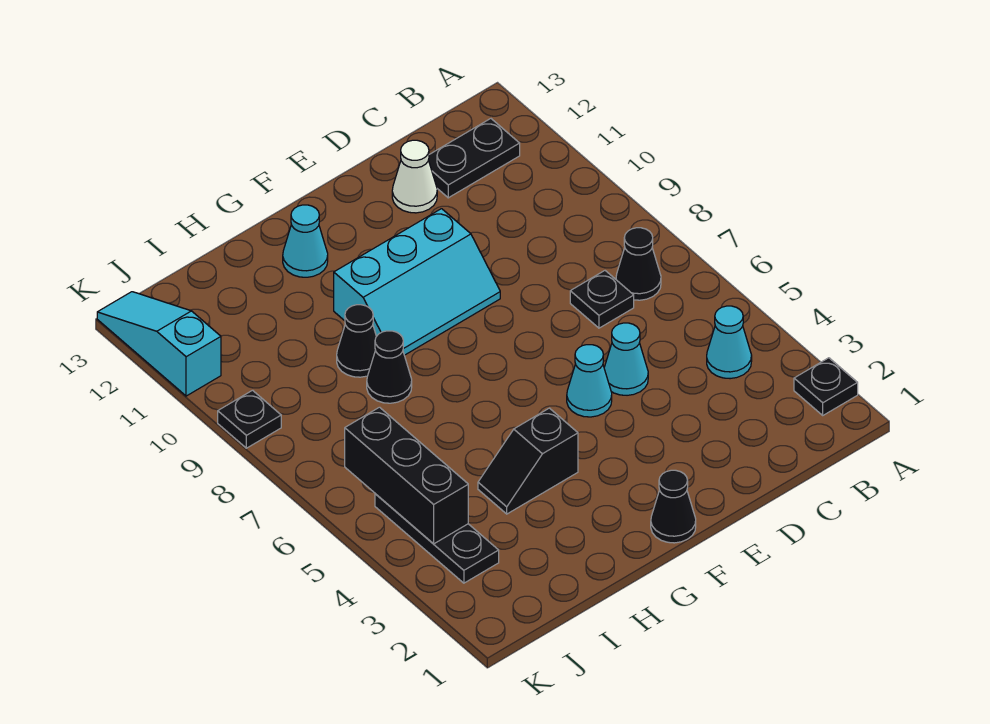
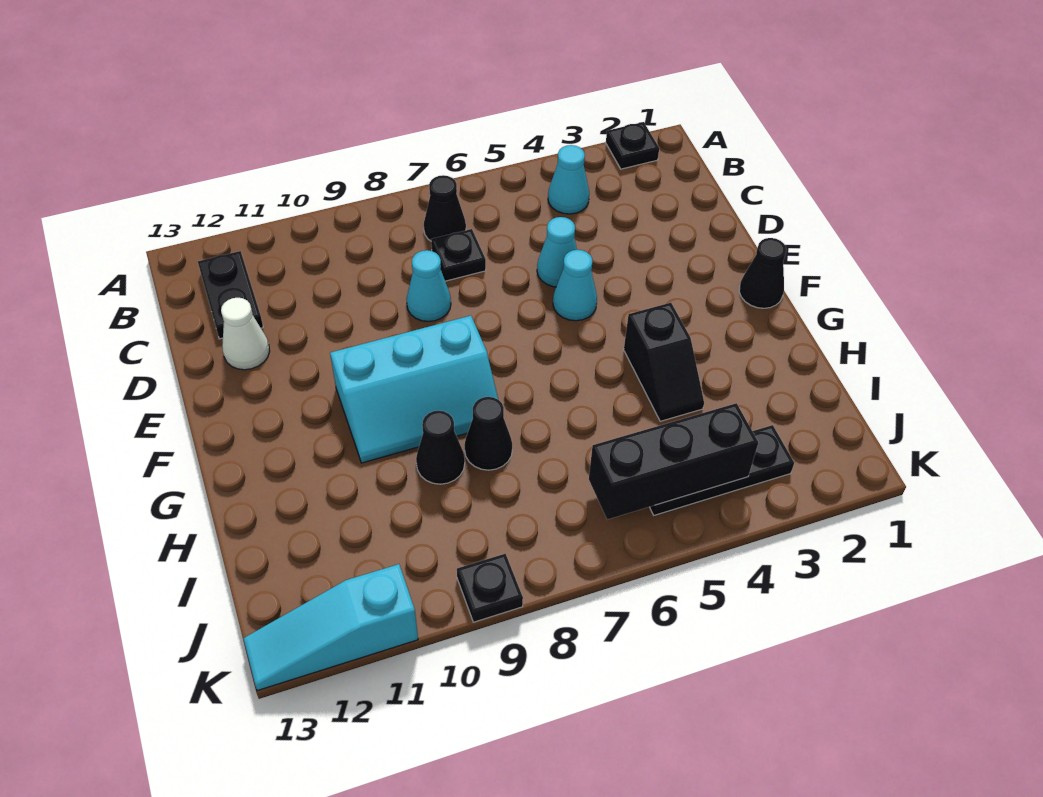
cyan 2x3 slope [334,209,500,355] -> cyan 2x3 slope turned to [330,316,498,463]
cyan 1x1 cone [283,205,328,277] -> cyan 1x1 cone moved to [407,250,451,322]

